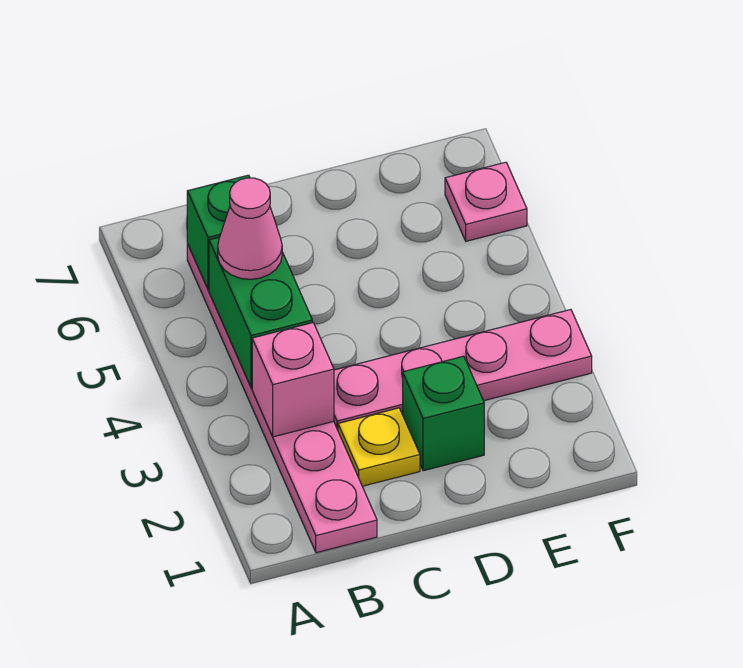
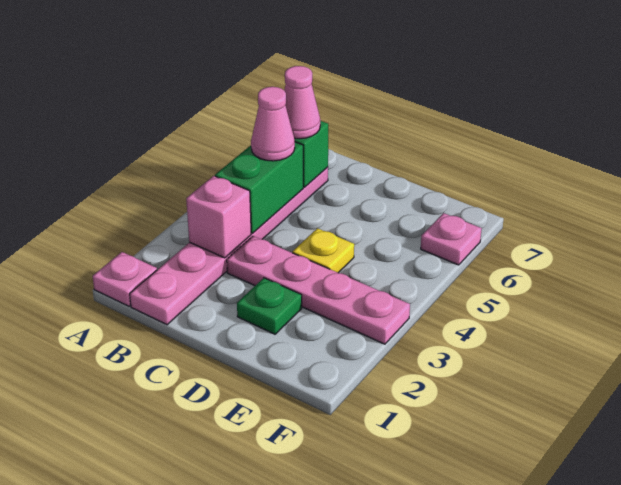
none -> pink 1x1 plate [93,252,157,306]
none -> pink 1x1 cone [284,66,320,139]
yellow 1x1 plate [338,408,420,486] -> yellow 1x1 plate moved to [292,228,354,273]
green 1x1 brick [403,356,484,471] -> green 1x1 plate [237,278,302,334]

